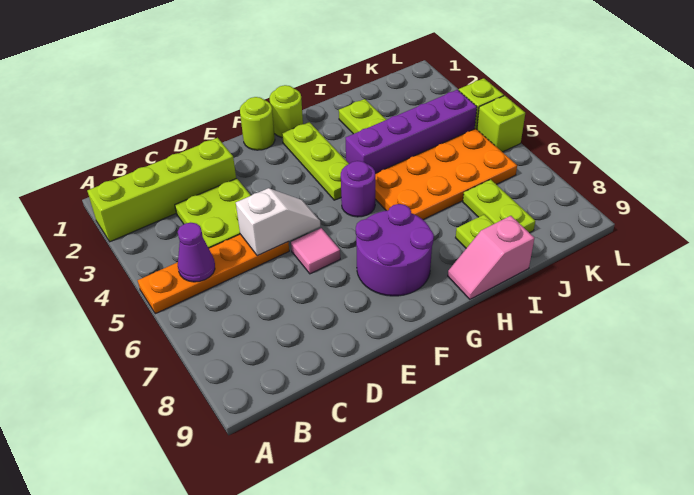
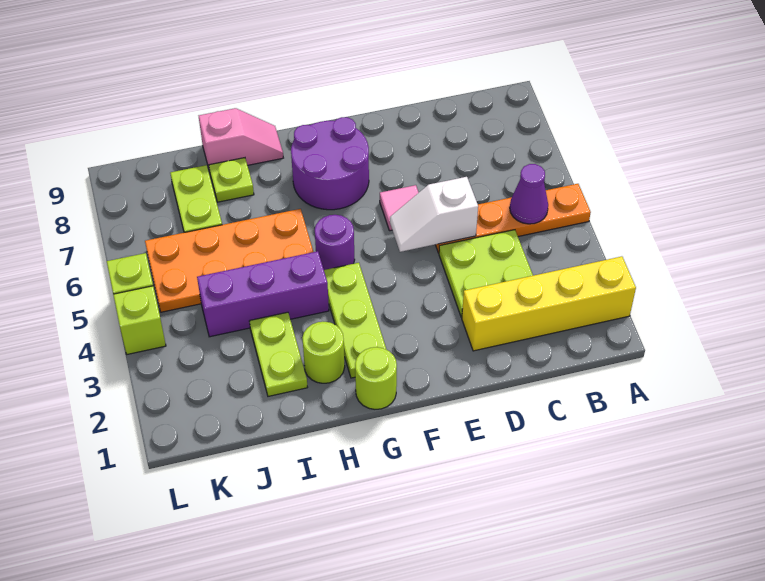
lime 1x4 brick [87,138,236,242] -> yellow 1x4 brick [462,256,636,351]
lime 1x1 round brick [240,97,275,150] -> lime 1x1 round brick moved to [302,322,345,383]
purple 1x4 brick [346,90,477,173] -> purple 1x3 brick [197,251,329,337]

